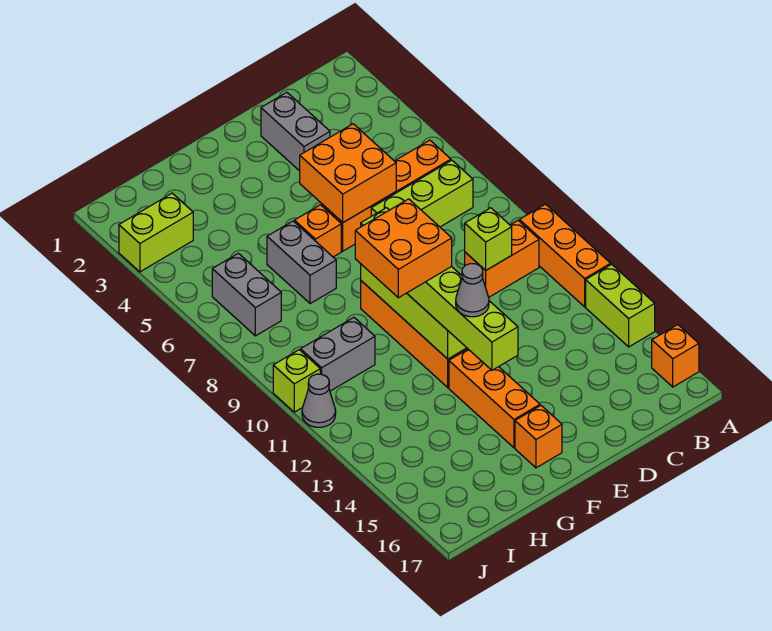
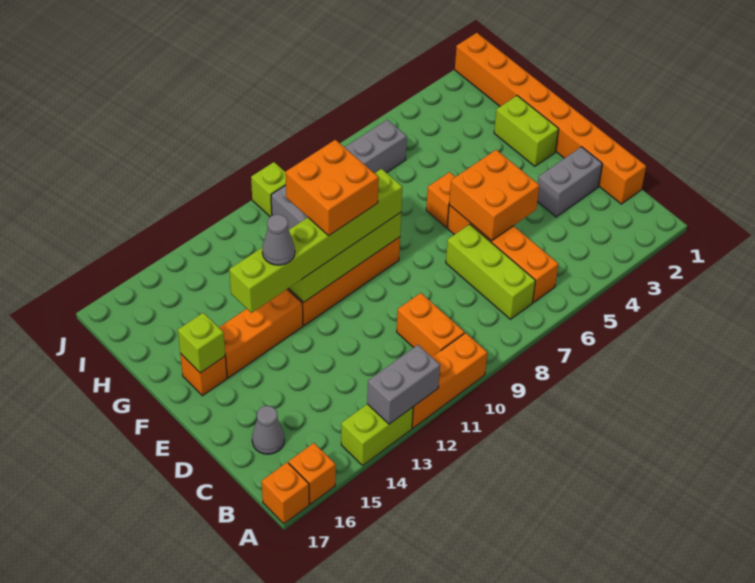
none -> orange 1x1 brick [262,462,309,524]
none -> orange 1x8 brick [455,33,646,204]
lime 1x1 brick [465,208,512,270] -> lime 1x1 brick moved to [178,313,225,373]
grey 1x2 brick [267,221,336,304] -> grey 1x2 brick moved to [367,345,440,424]
lime 1x2 brick [119,193,193,272] -> lime 1x2 brick moved to [494,96,559,166]
grey 1x1 cone [302,374,336,427] -> grey 1x1 cone moved to [252,406,284,454]

